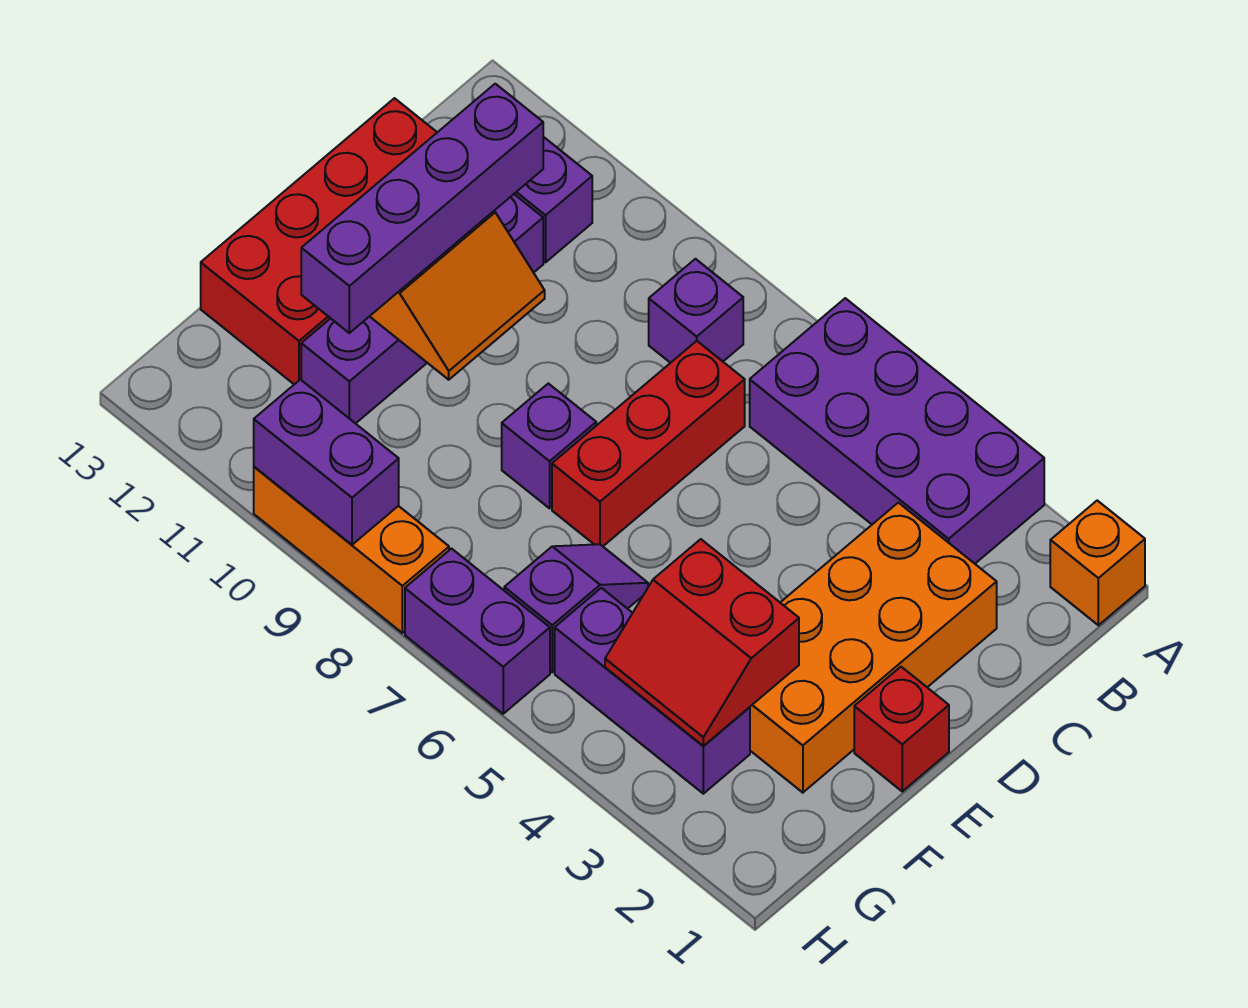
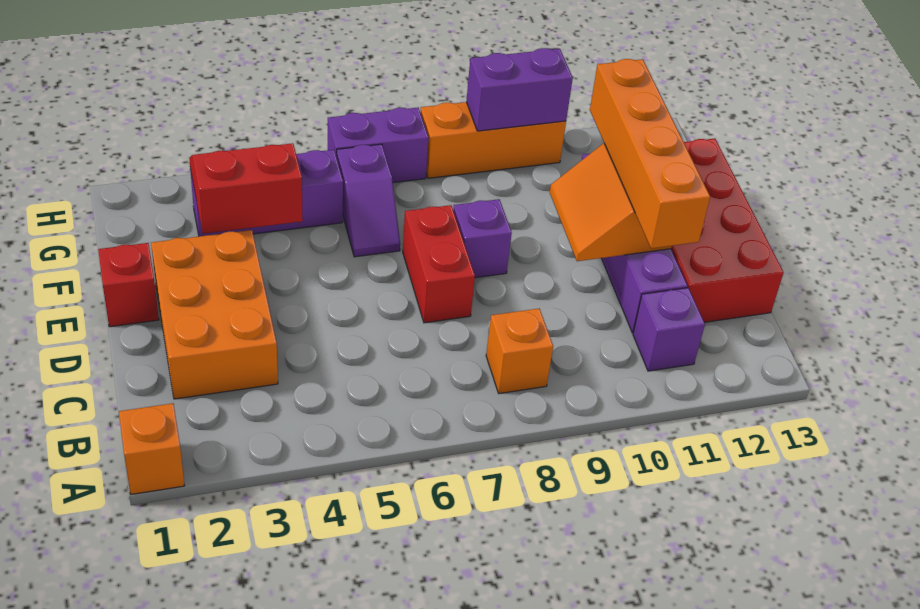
purple 2x4 brick [750,298,1044,564] -> none
purple 1x1 brick [649,259,743,363] -> orange 1x1 brick [486,309,553,394]
orange 2x4 brick [750,503,997,793] -> orange 2x3 brick [151,230,278,399]
red 1x3 brick [552,341,745,546] -> red 1x2 brick [403,205,475,323]
purple 1x4 brick [301,84,543,333] -> orange 1x4 brick [590,59,710,248]

